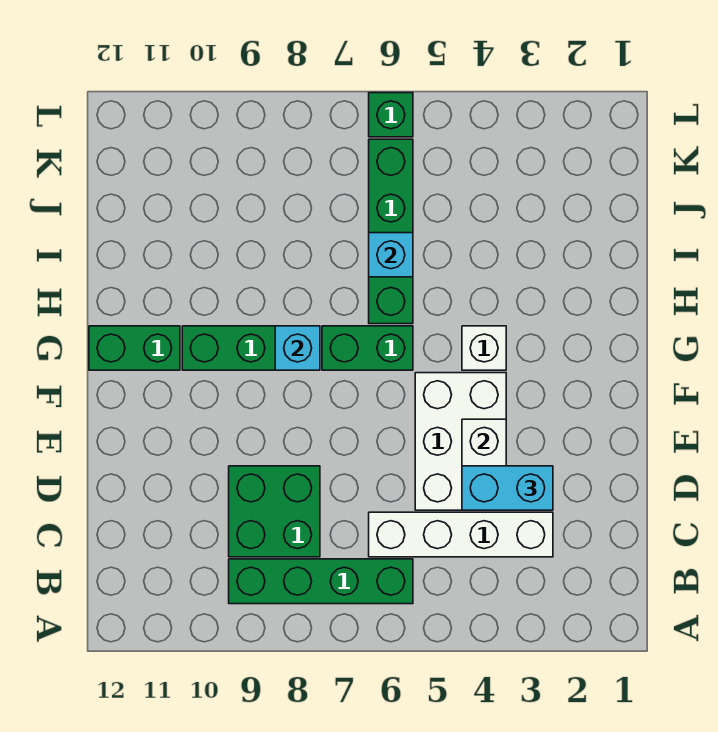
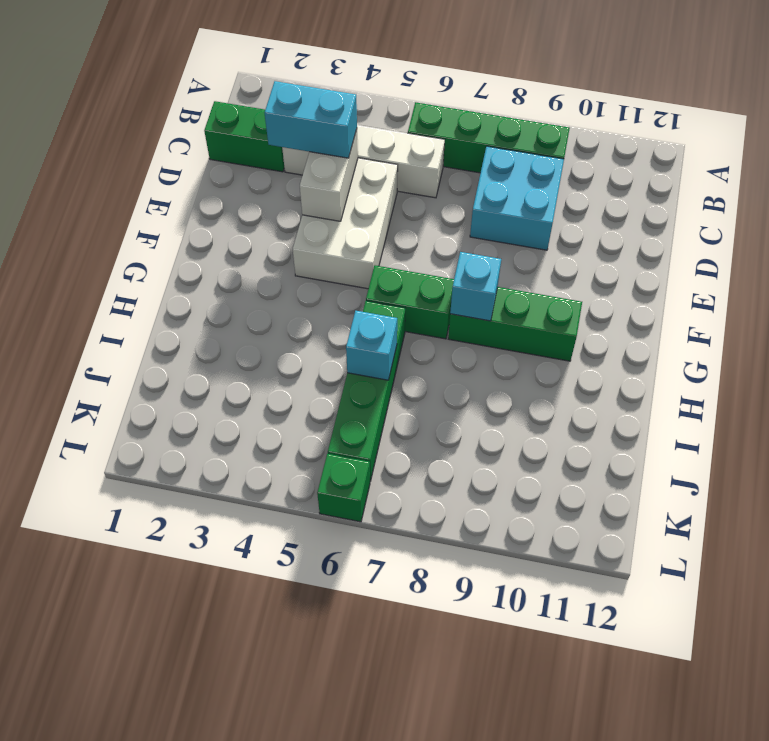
green 2x2 brick [229,466,320,557] -> cyan 2x2 brick [470,146,564,250]
white 1x1 brick [462,326,506,370] -> none
green 1x2 brick [89,326,180,370] -> green 1x2 brick moved to [204,101,284,172]

